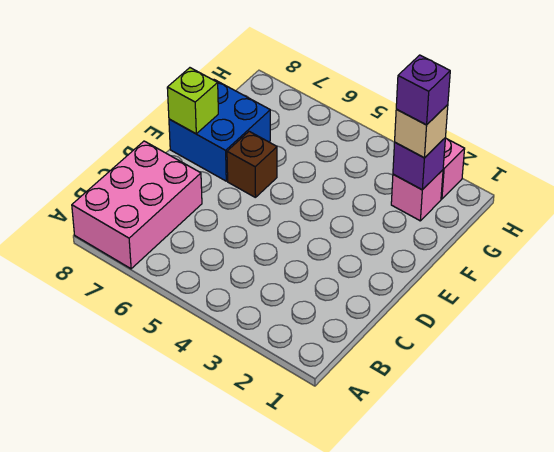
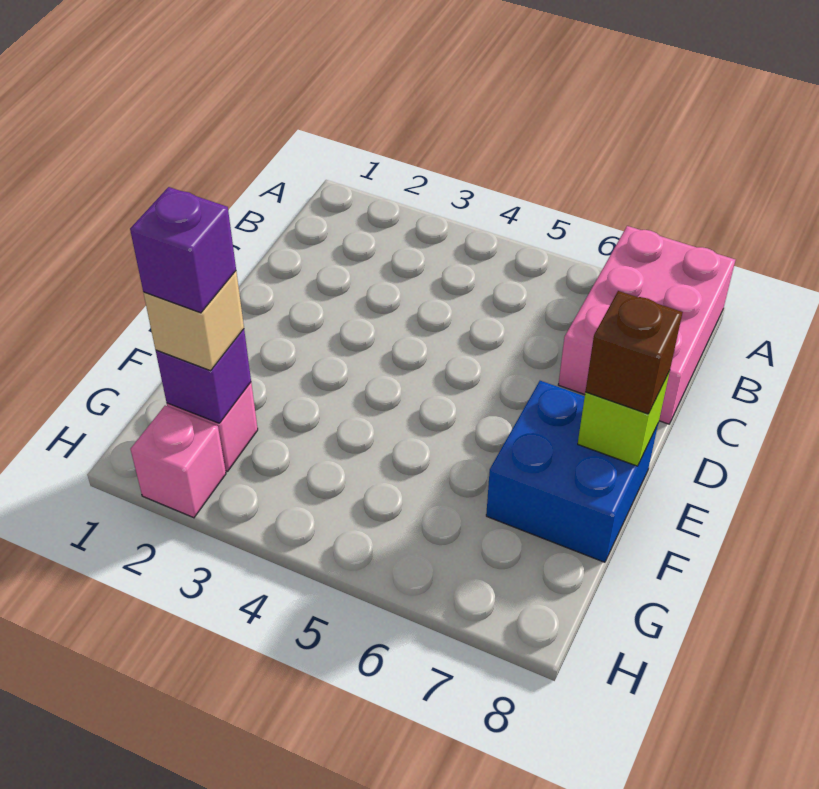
brown 1x1 brick [227,131,277,198] -> brown 1x1 brick moved to [585,291,683,414]

